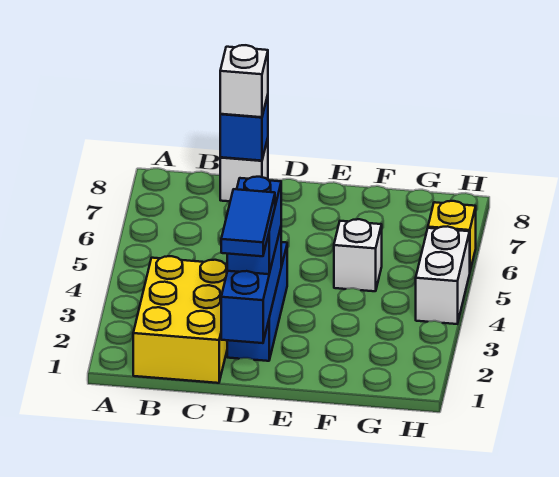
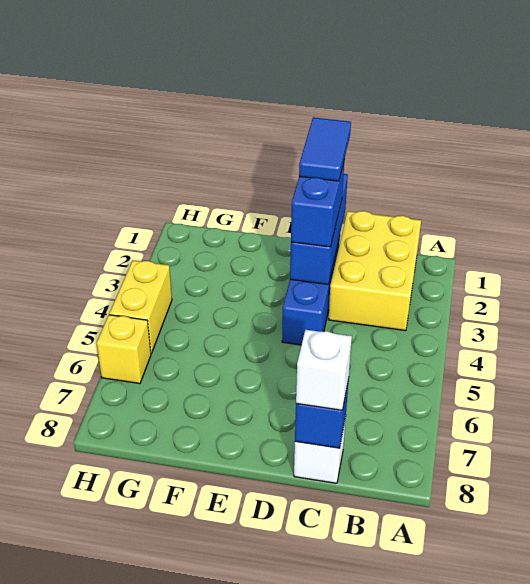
white 1x1 brick [334,219,382,291] -> none
white 1x2 brick [416,226,470,324] -> yellow 1x2 brick [109,261,172,353]

